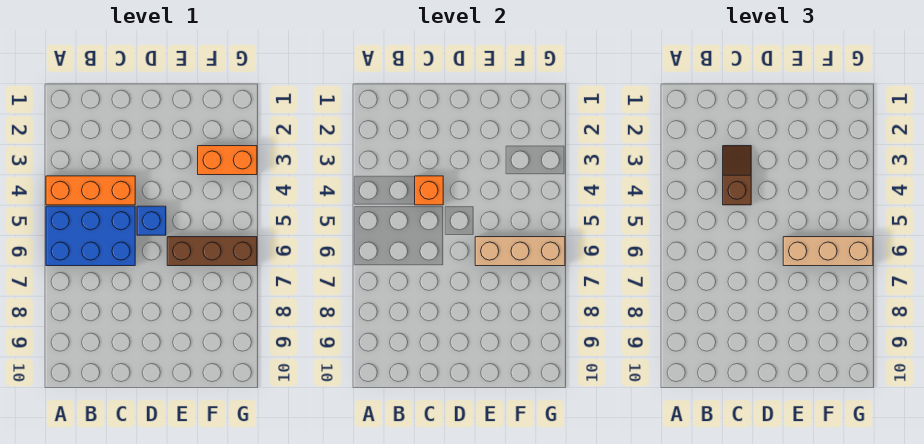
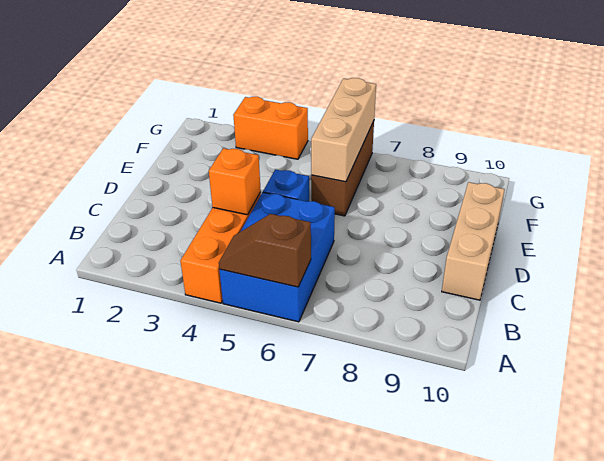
brown 1x2 slope [723,146,751,205] -> brown 1x2 slope moved to [219,214,311,287]
tan 1x3 brick [783,237,873,266] -> tan 1x3 brick moved to [442,182,505,300]
orange 1x2 brick [198,146,257,175] -> orange 1x2 brick turned to [233,97,308,159]

